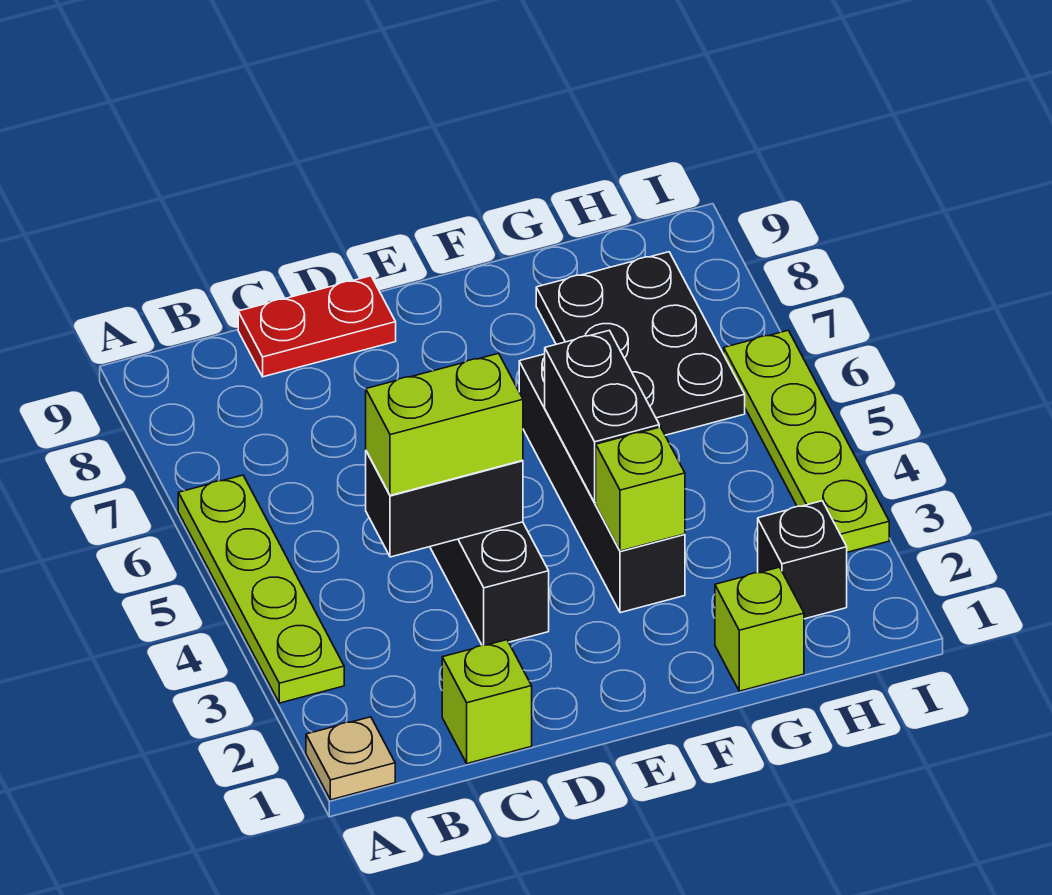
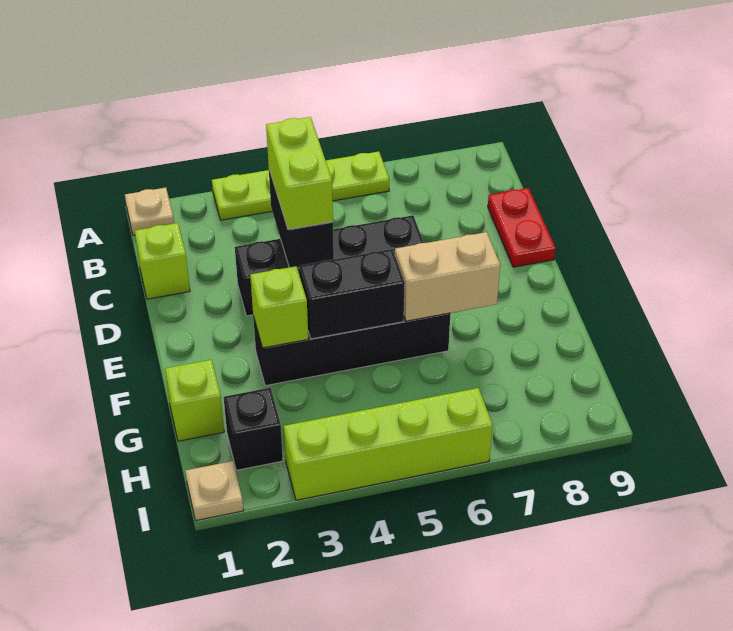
none -> tan 1x2 brick [395,232,500,321]
black 2x3 plate [536,252,745,435] -> none
none -> tan 1x1 plate [185,461,243,520]
lime 1x4 plate [724,330,889,552] -> lime 1x4 brick [284,388,493,500]

